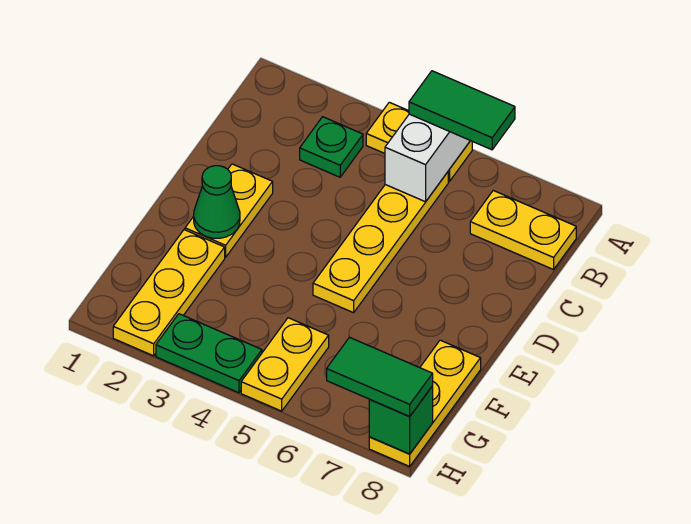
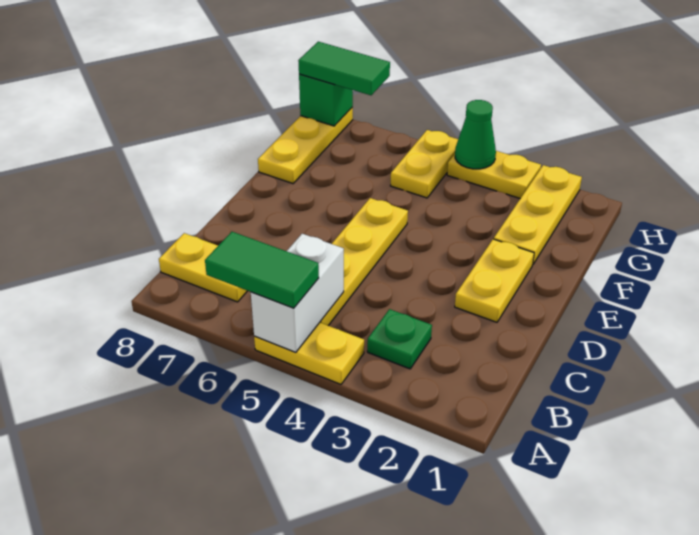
green 1x1 cone [194,166,240,238] -> green 1x1 cone moved to [455,100,496,169]
green 1x2 plate [156,314,262,393] -> yellow 1x2 plate [447,151,541,198]

